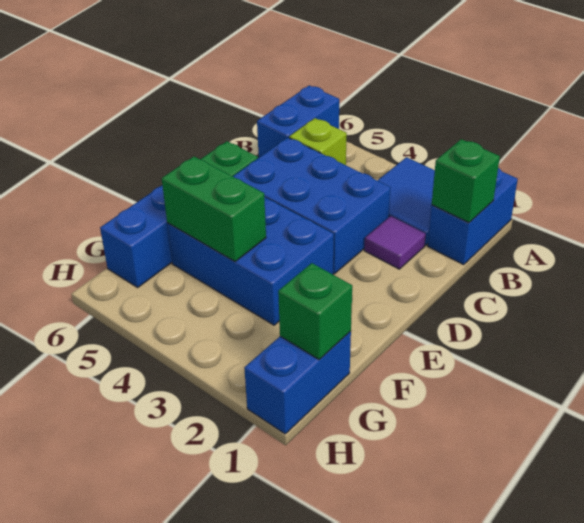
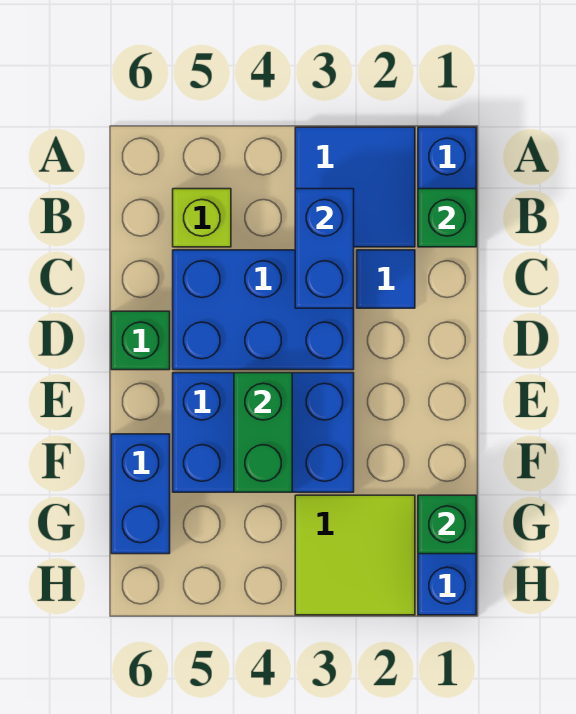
blue 1x2 brick [257,85,339,157] -> blue 1x2 brick moved to [295,189,354,308]
purple 1x1 tile [364,216,426,269] -> blue 1x1 tile [357,250,415,308]
green 1x2 brick [162,157,266,261] -> green 1x2 brick turned to [234,373,292,492]
none -> lime 2x2 tile [295,495,415,615]

